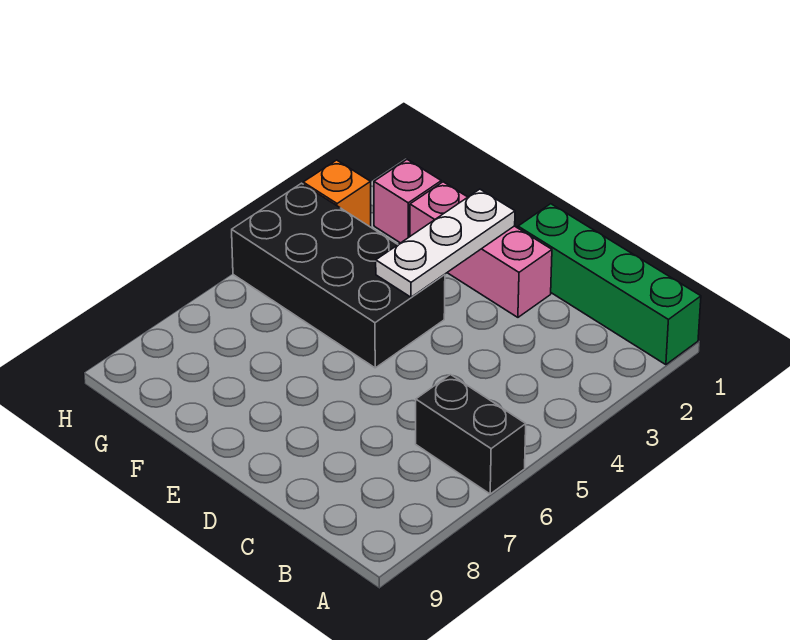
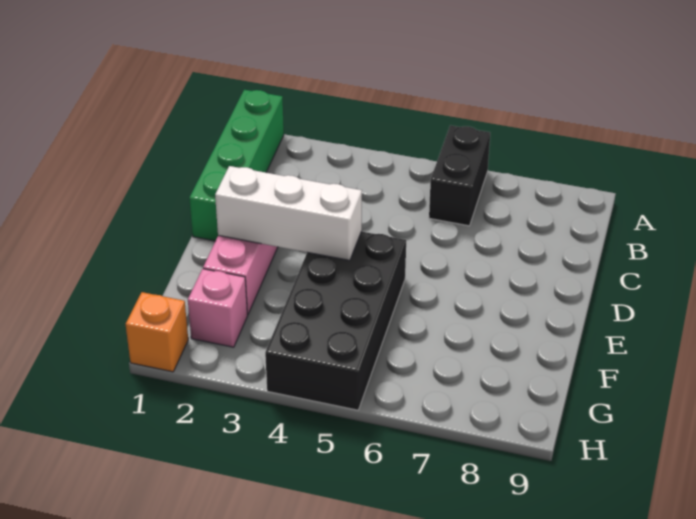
white 1x3 plate [376,189,515,297] -> white 1x3 brick [215,166,362,261]
orange 1x1 brick [303,160,371,227] -> orange 1x1 brick moved to [126,292,188,372]

